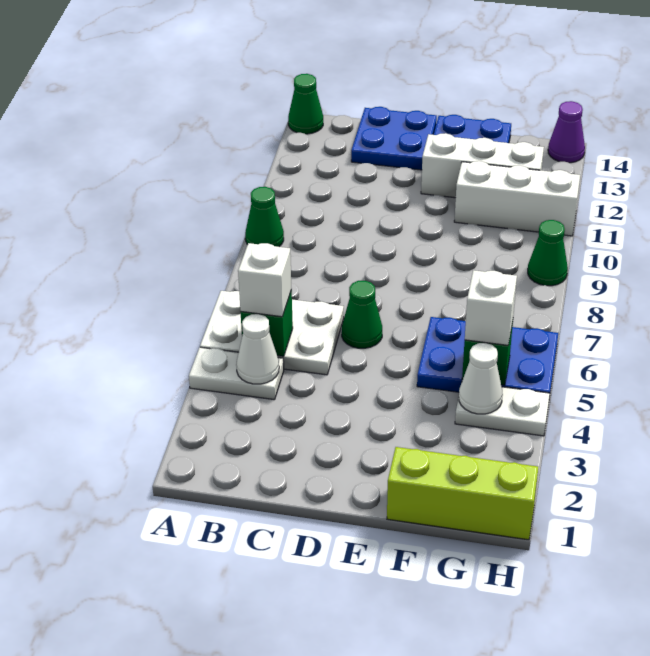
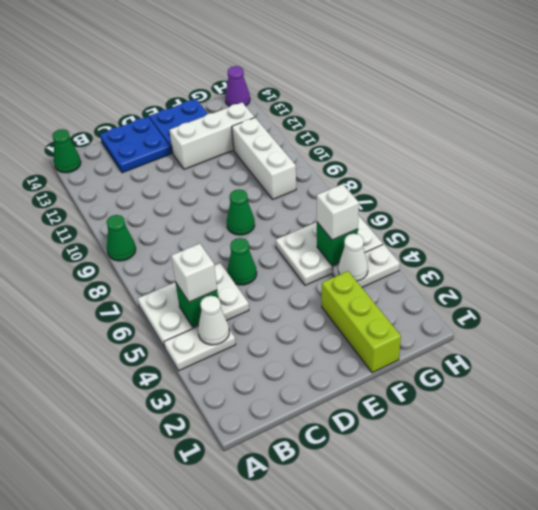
lime 1x3 brick [387,447,538,540] -> lime 1x3 brick turned to [322,271,401,373]
blue 2x3 plate [417,317,558,398] -> white 2x3 plate [276,215,383,285]
white 1x3 brick [454,161,580,236] -> white 1x3 brick turned to [232,118,296,199]
green 1x1 cone [528,220,568,286] -> green 1x1 cone moved to [227,189,255,235]

